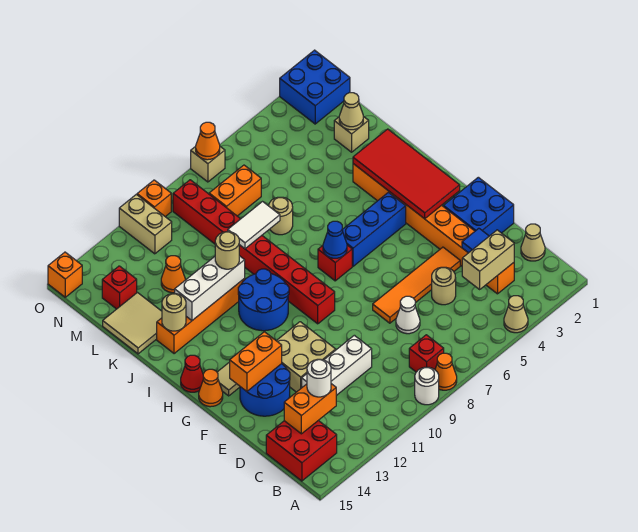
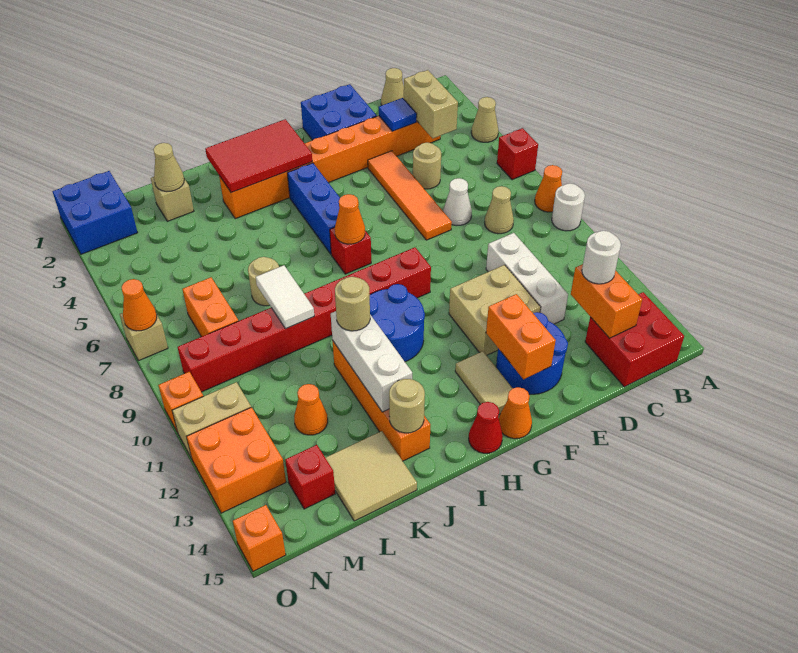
red 1x1 brick [409,335,444,372] -> red 1x1 brick moved to [497,128,538,180]
none -> tan 1x1 cone [485,186,514,234]
red 2x4 tile [353,129,460,219] -> red 2x3 tile [205,119,312,193]
blue 1x1 cone [323,221,347,258] -> orange 1x1 cone [335,194,365,244]
none -> orange 2x2 brick [186,407,286,513]

